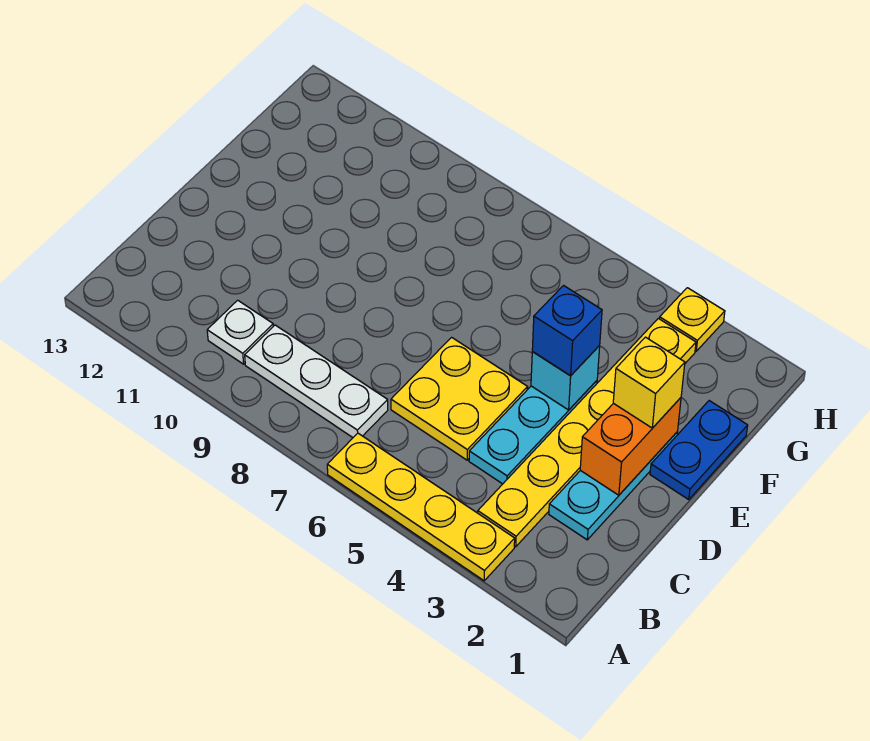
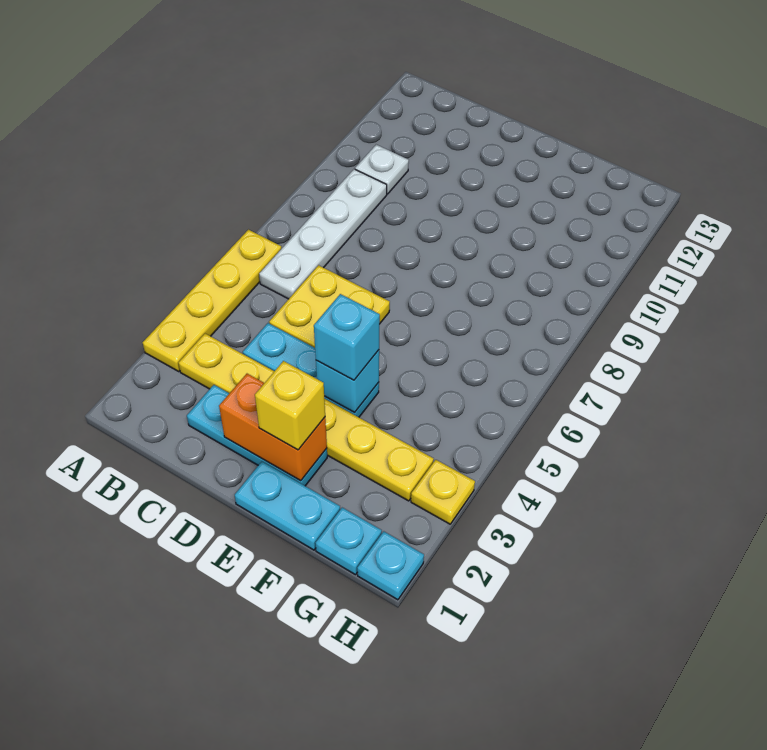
white 1x3 plate [245,325,388,437] -> white 1x4 plate [259,169,387,299]
blue 1x2 plate [650,401,748,500] -> cyan 1x2 plate [235,462,340,550]
blue 1x1 brick [532,286,602,376] -> cyan 1x1 brick [314,294,380,380]
none -> cyan 1x1 plate [316,508,382,575]
none -> cyan 1x1 plate [357,531,424,600]

